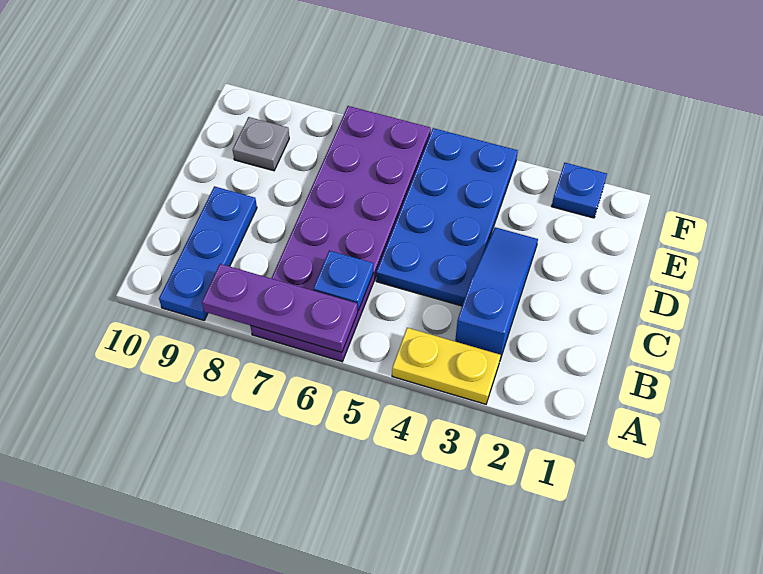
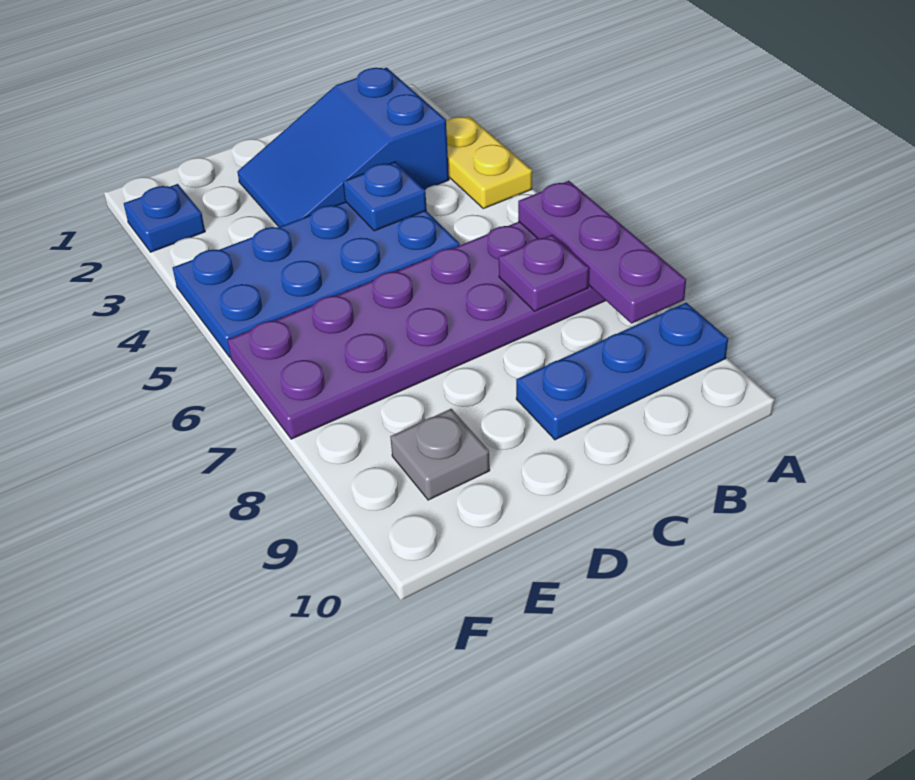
blue 1x3 slope [455,227,538,359] -> blue 2x3 slope [237,68,449,227]
blue 1x1 plate [313,251,373,310] -> blue 1x1 plate moved to [343,162,427,231]
none -> purple 1x1 plate [499,235,589,311]

